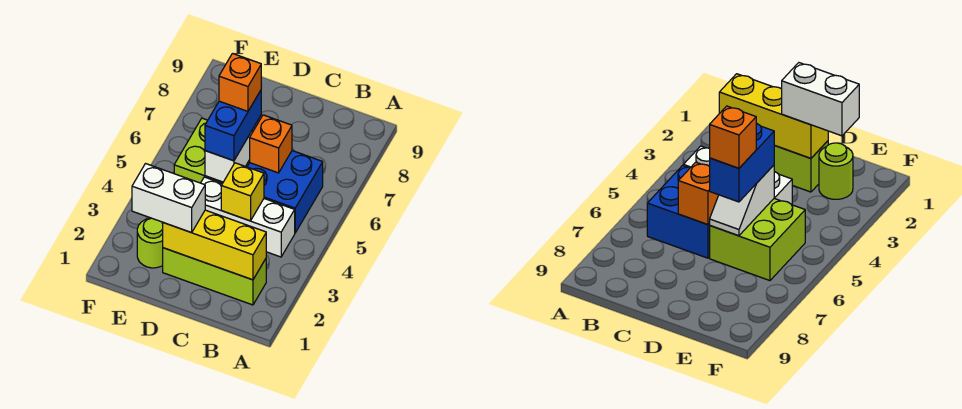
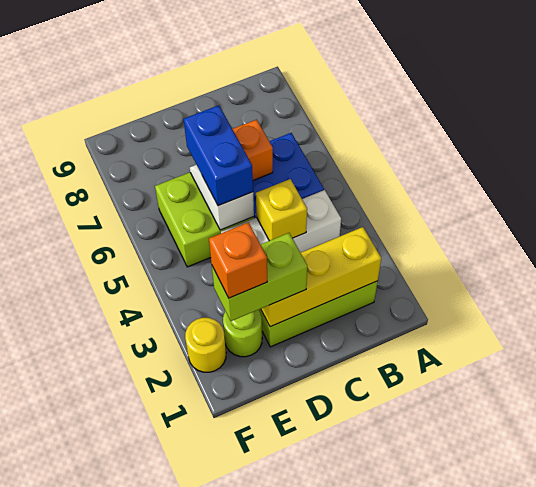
white 1x2 brick [132,164,205,233] -> lime 1x2 brick [212,233,307,321]
orange 1x1 brick [219,54,261,111] -> orange 1x1 brick moved to [209,222,267,298]
none -> yellow 1x1 round brick [185,318,226,372]

